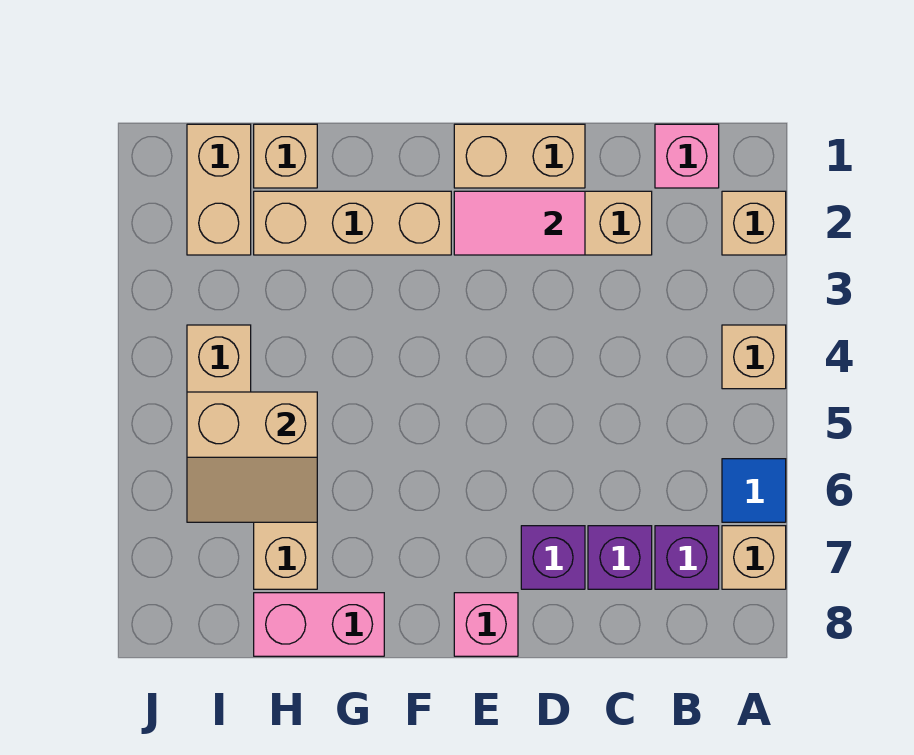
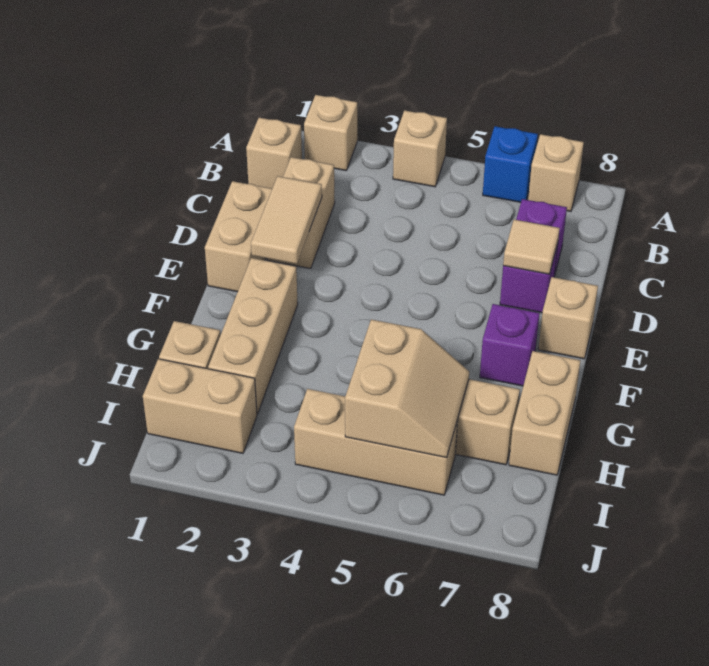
blue 1x1 tile [722,459,786,522] -> blue 1x1 brick [483,126,538,202]
pink 1x1 brick [655,124,719,188] -> tan 1x1 brick [246,118,302,188]
purple 1x1 brick [655,526,719,589] -> purple 1x1 brick moved to [480,304,540,386]
pink 1x2 tile [454,191,585,255] -> tan 1x2 tile [251,176,322,264]
none -> tan 1x1 tile [503,219,560,274]
pink 1x1 brick [454,593,518,656] -> tan 1x1 brick [538,277,598,359]
pink 1x2 brick [254,593,384,656] -> tan 1x2 brick [509,351,581,475]

